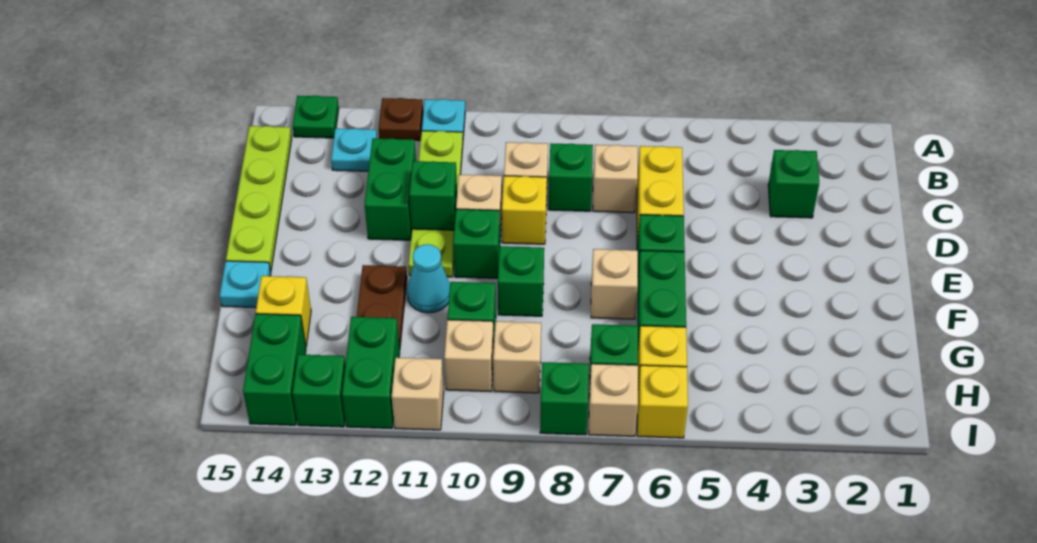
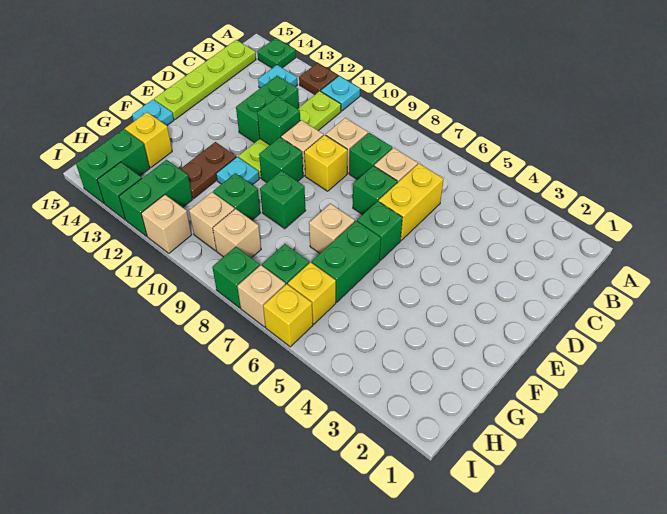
green 1x1 brick [768,150,819,218] -> green 1x1 brick moved to [353,166,397,215]
cyan 1x1 cone [407,244,450,313] -> cyan 1x1 plate [216,157,259,185]

